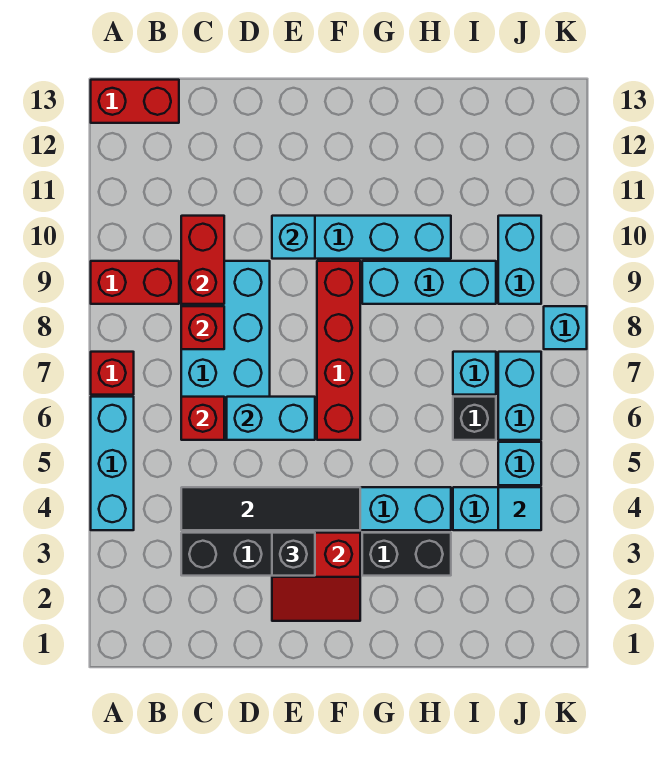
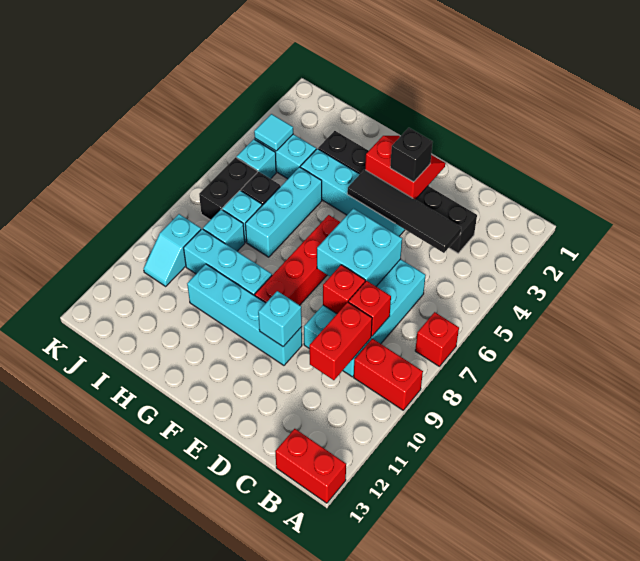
cyan 1x3 brick [91,397,134,530] -> cyan 1x3 brick moved to [245,167,322,257]
red 1x1 brick [181,397,224,440] -> red 1x1 brick moved to [323,265,365,314]
cyan 1x2 brick [227,397,315,440] -> cyan 2x2 brick [317,209,402,286]
cyan 1x2 brick [498,352,541,440] -> black 1x2 brick [199,157,257,220]
cyan 1x2 brick [498,216,541,304] -> cyan 1x2 slope [144,214,201,286]
cyan 1x1 brick [544,306,587,349] -> cyan 1x1 brick moved to [203,210,245,251]

